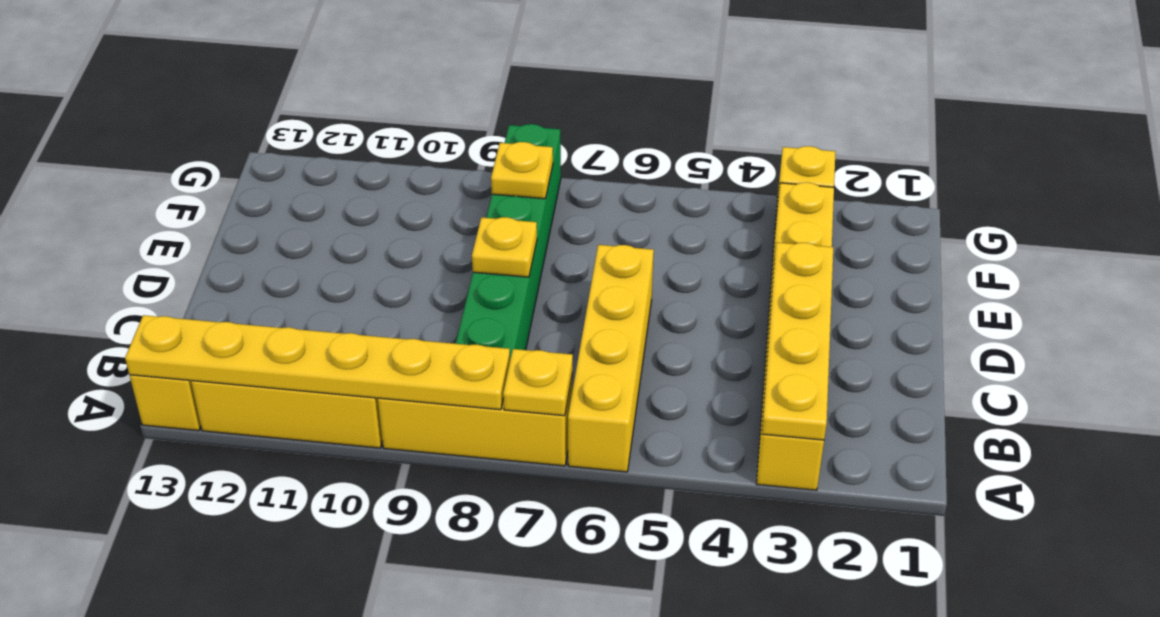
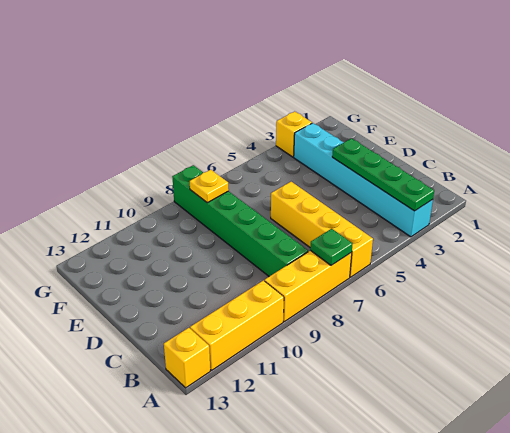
yellow 1x6 brick [757,182,834,490] -> cyan 1x6 brick [294,123,433,237]
yellow 1x4 plate [762,242,833,440] -> green 1x4 plate [332,138,434,211]
yellow 1x1 plate [503,349,573,416] -> green 1x1 plate [310,229,353,265]
yellow 1x6 plate [125,315,510,410] -> none
yellow 1x1 plate [472,217,537,277] -> none

